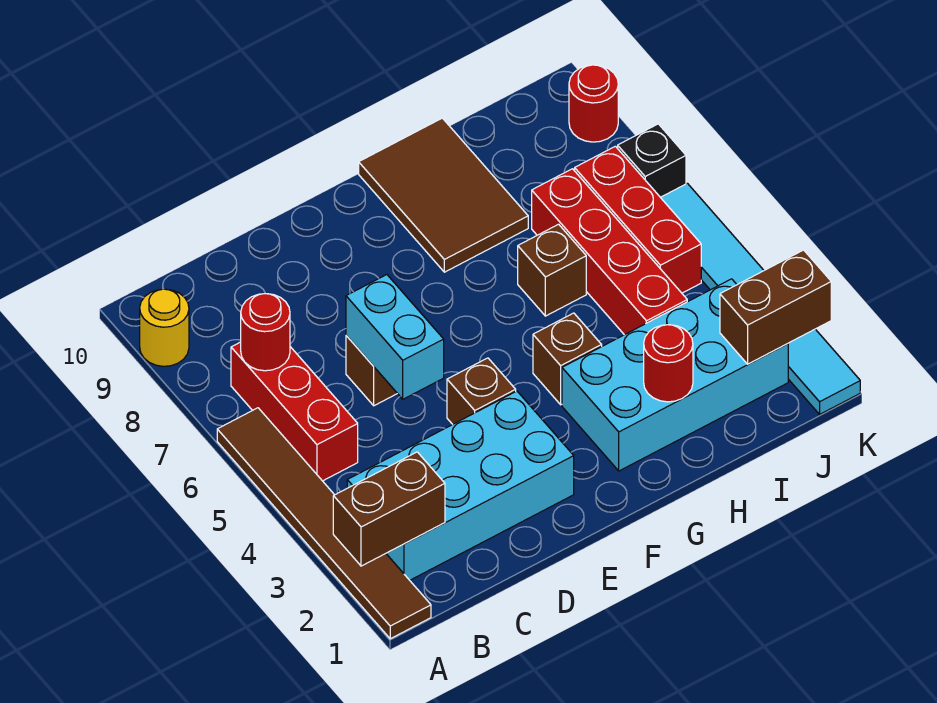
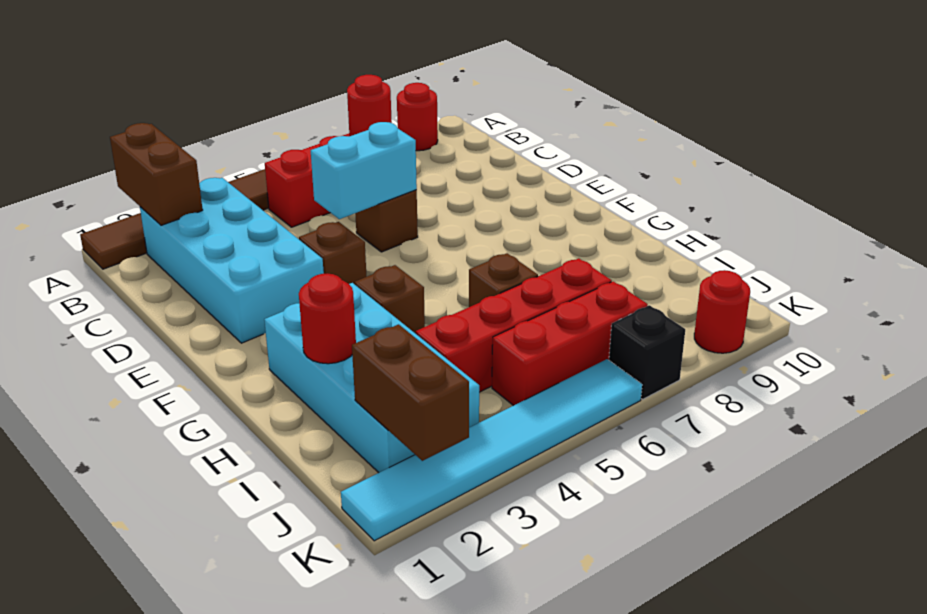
yellow 1x1 round brick [140,289,189,366] -> red 1x1 round brick [397,83,438,151]
brown 2x3 tile [359,118,528,272] -> none

